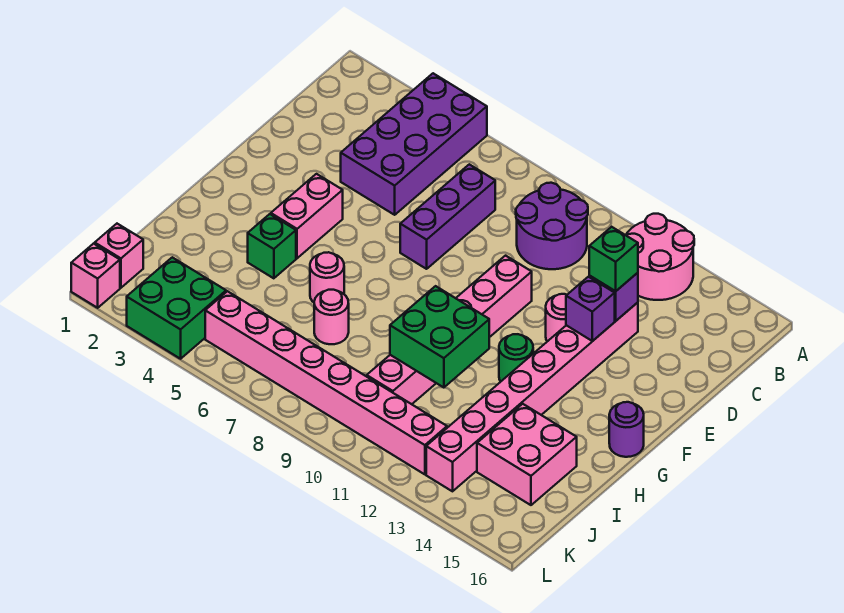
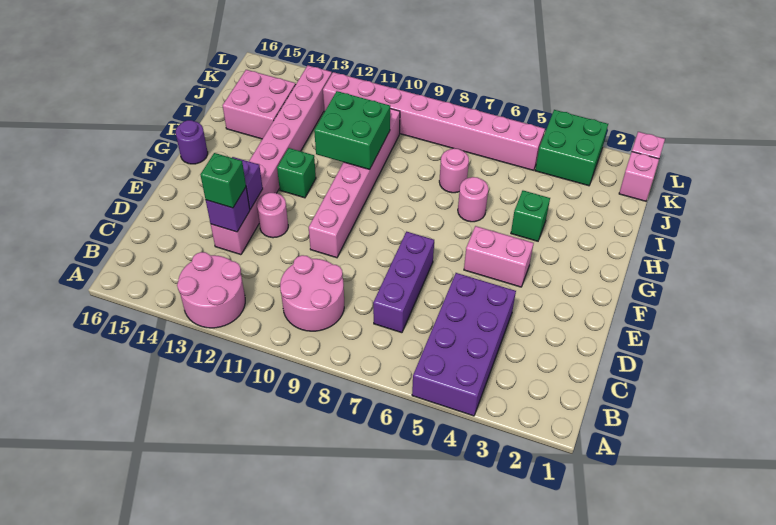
purple 2x2 round brick [516,183,588,269] -> pink 2x2 round brick [280,255,344,331]
pink 1x2 brick [271,174,343,258] -> pink 1x2 brick turned to [464,226,534,287]
green 1x1 round brick [499,334,533,382] -> green 1x1 brick [277,148,316,198]

